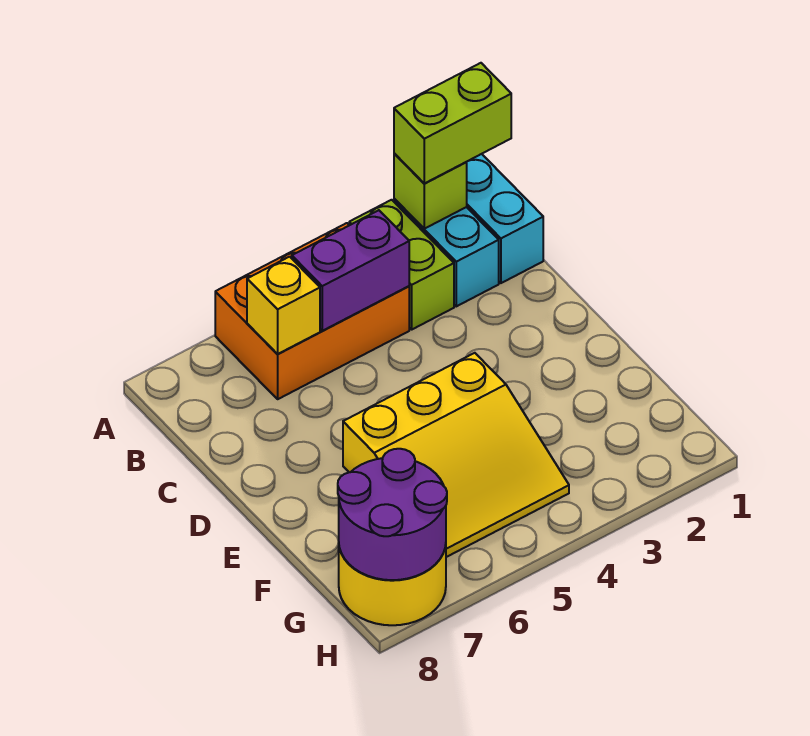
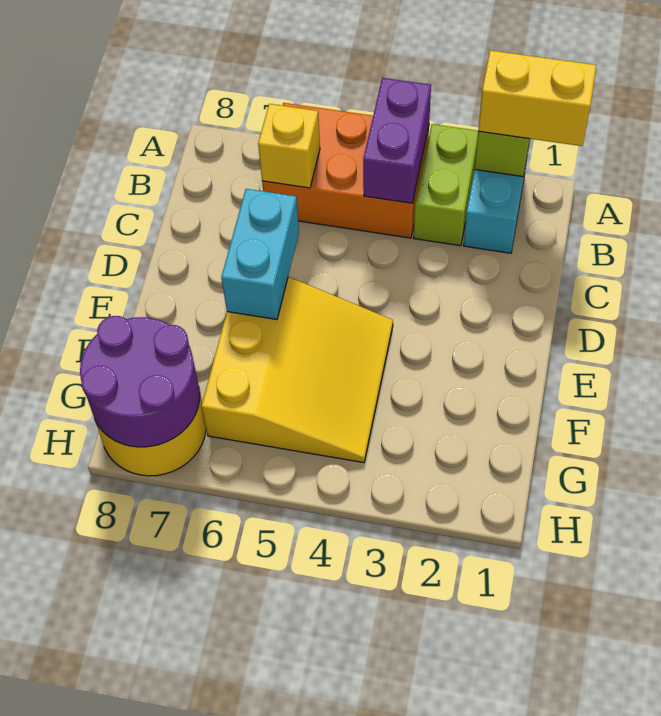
cyan 1x2 brick [467,154,543,283] -> cyan 1x2 brick moved to [221,189,299,319]
lime 1x2 brick [394,63,511,183] -> yellow 1x2 brick [478,50,596,146]
purple 1x2 brick [292,210,409,331] -> purple 1x2 brick turned to [363,78,431,203]
yellow 3x3 slope [343,353,569,557] -> yellow 3x3 slope turned to [201,277,393,463]

